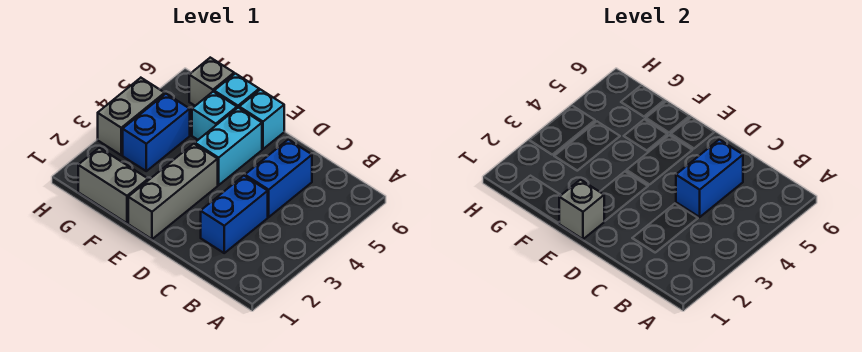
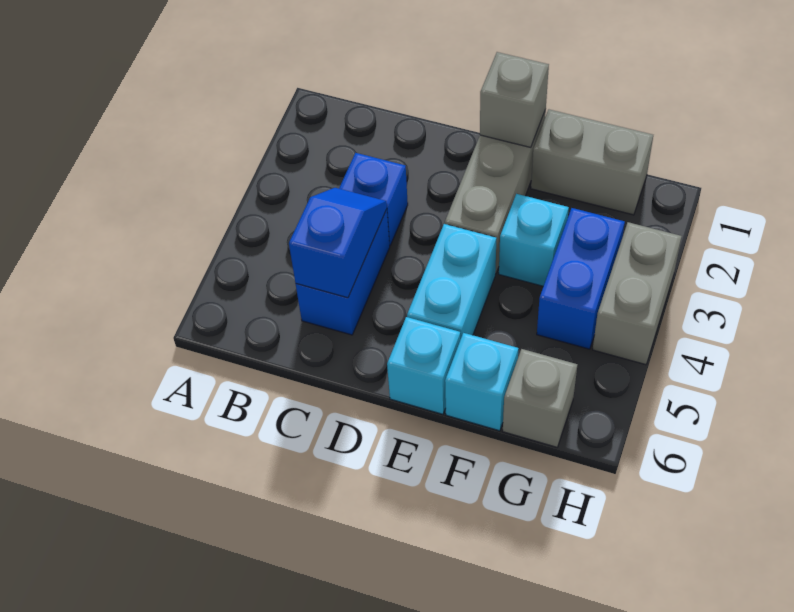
blue 1x2 brick [201,176,268,253] -> blue 1x1 brick [339,153,408,245]
blue 1x2 brick [676,140,743,217] -> blue 1x2 slope [289,188,387,298]
cyan 1x1 brick [192,92,237,140] -> cyan 1x1 brick moved to [499,194,569,286]

